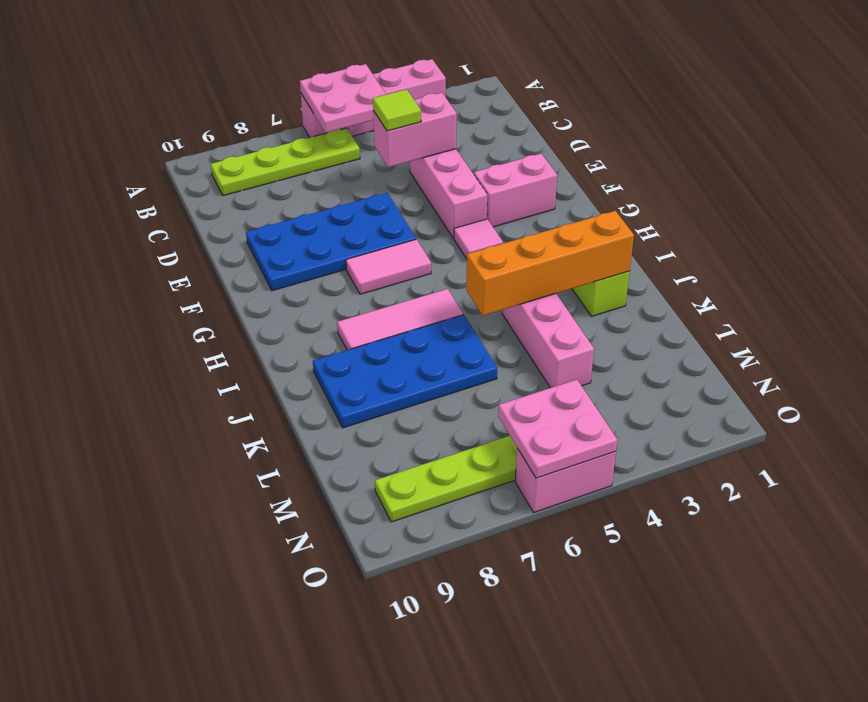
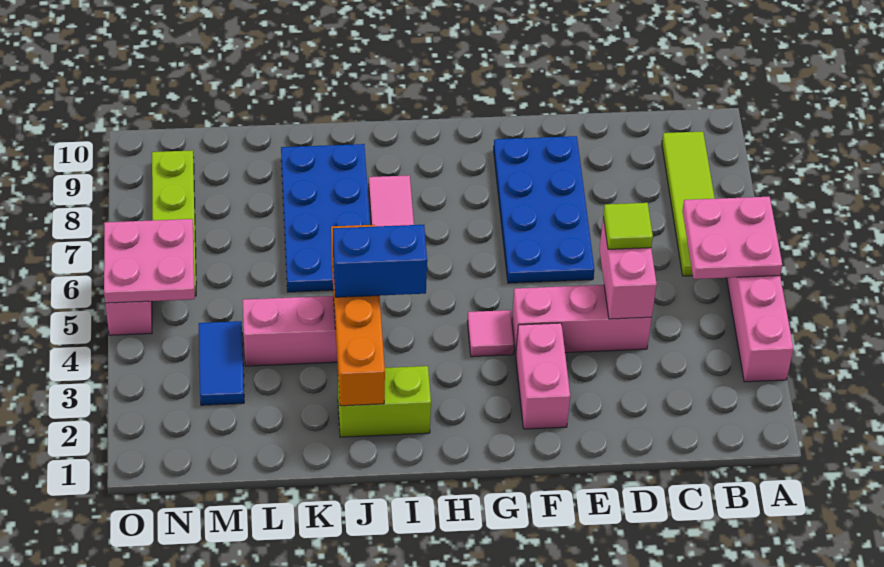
lime 1x4 plate [211,128,360,196] -> lime 1x4 tile [662,132,715,276]
pink 1x2 tile [346,239,431,294] -> none
none -> blue 1x2 brick [333,225,427,297]
none -> blue 1x2 tile [199,321,244,405]

